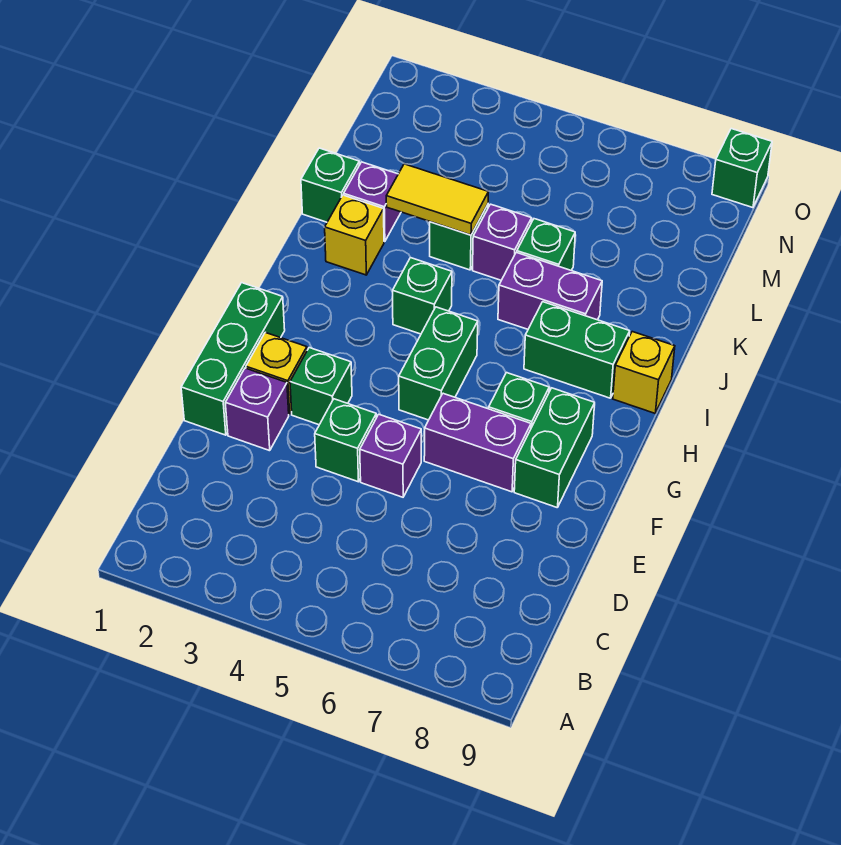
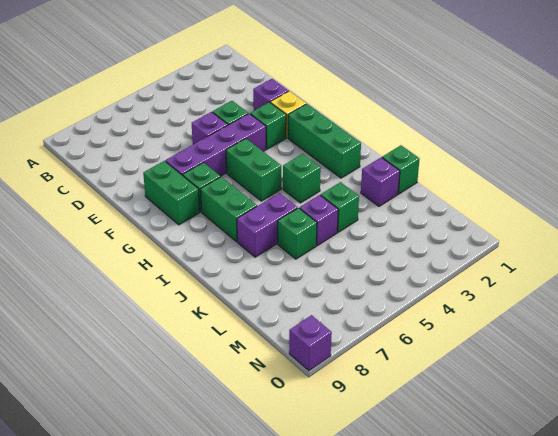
green 1x3 brick [181,283,285,435] -> green 1x3 brick moved to [288,104,361,178]
purple 1x2 brick [424,393,531,492] -> purple 1x4 brick [165,114,266,176]
green 1x2 brick [524,302,630,398] -> green 1x2 brick turned to [200,177,257,242]
yellow 1x1 brick [613,332,675,413] -> none
yellow 1x1 brick [325,195,384,275] -> none
yellow 1x2 tile [386,164,488,235] -> none
green 1x1 brick [712,129,772,208] -> purple 1x1 brick [289,315,332,371]

